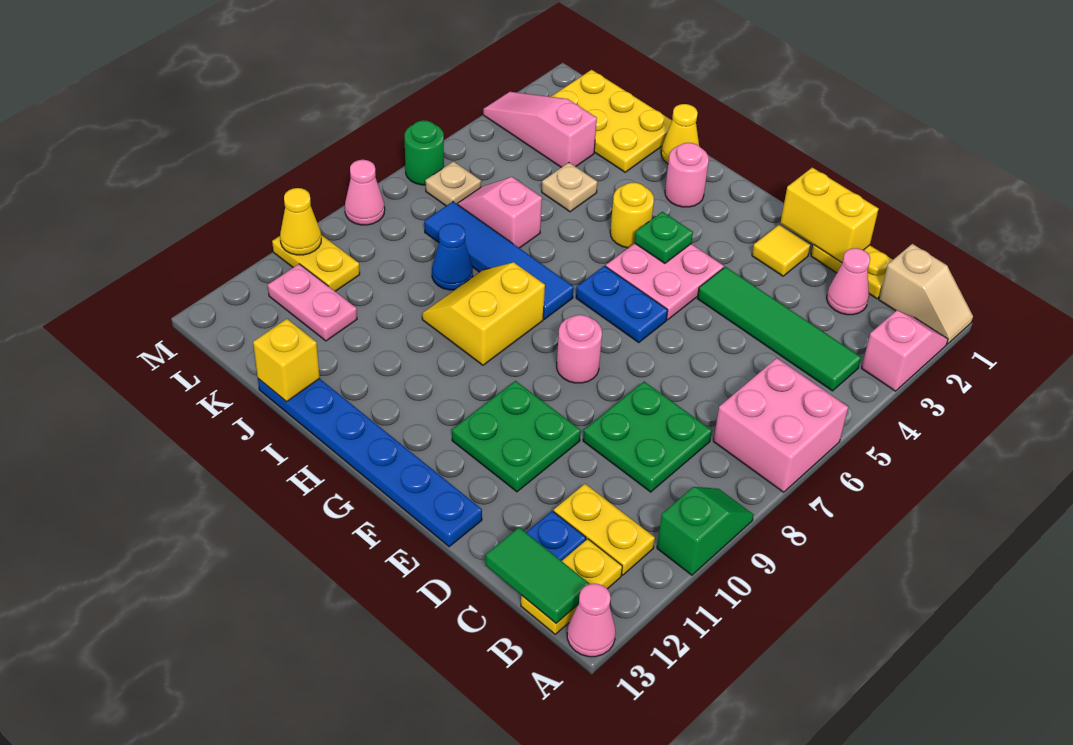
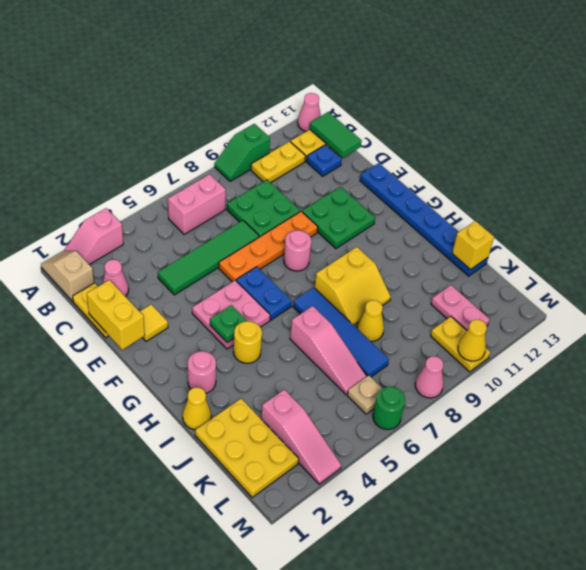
pink 2x2 brick [713,358,848,492] -> pink 1x2 brick [168,174,226,234]
green 1x4 tile [697,267,861,391] -> green 1x4 tile turned to [158,221,259,295]
yellow 1x2 plate [554,484,655,575] -> yellow 1x2 plate turned to [251,141,305,183]
none -> orange 1x4 plate [219,211,318,282]
tan 1x1 plate [542,163,598,212] -> none
pink 1x2 slope [457,177,542,248] -> pink 1x3 slope [290,306,367,395]
blue 1x1 cone [432,223,473,290] -> yellow 1x1 cone [357,300,384,341]

